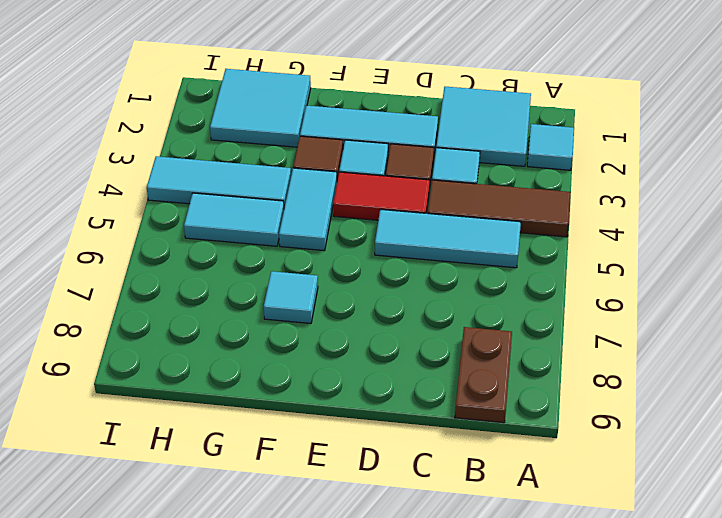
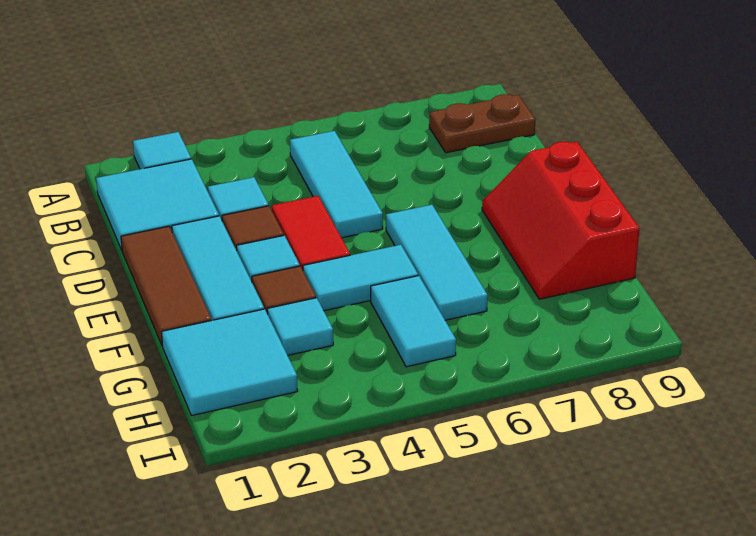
brown 1x3 tile [428,180,571,237] -> brown 1x3 tile moved to [121,226,212,346]
none -> red 2x3 slope [482,142,640,299]
cyan 1x1 tile [264,271,318,323] -> cyan 1x1 tile moved to [267,298,333,355]
cyan 1x3 tile [147,156,291,207] -> cyan 1x3 tile moved to [386,205,488,320]

